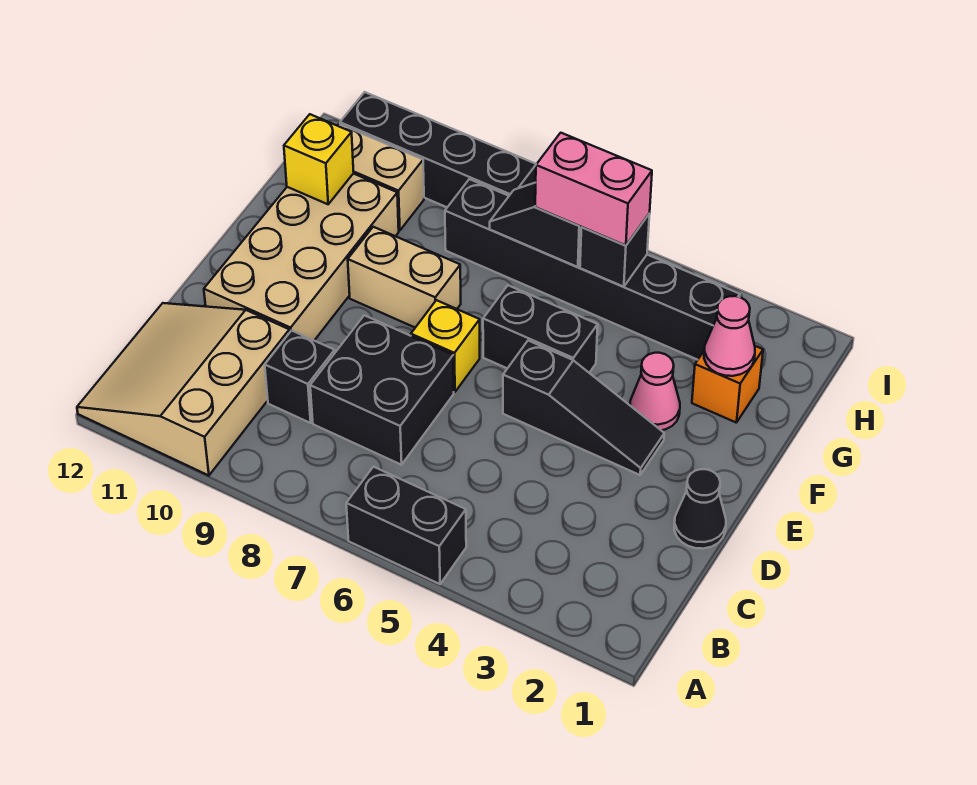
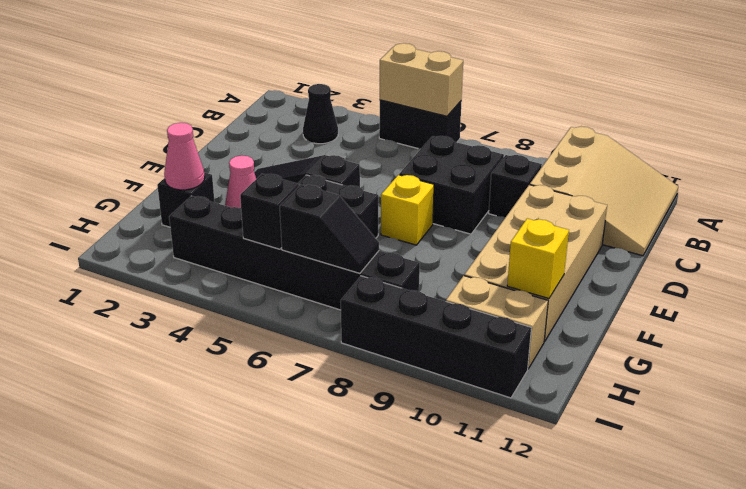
black 1x1 cone [674,469,726,549] -> black 1x1 cone moved to [303,84,338,144]
tan 1x2 brick [348,227,461,328] -> tan 1x2 brick moved to [380,43,463,116]
orange 1x1 brick [692,346,763,423] -> black 1x1 brick [157,172,215,227]
pink 1x2 brick [535,133,652,245] -> none

